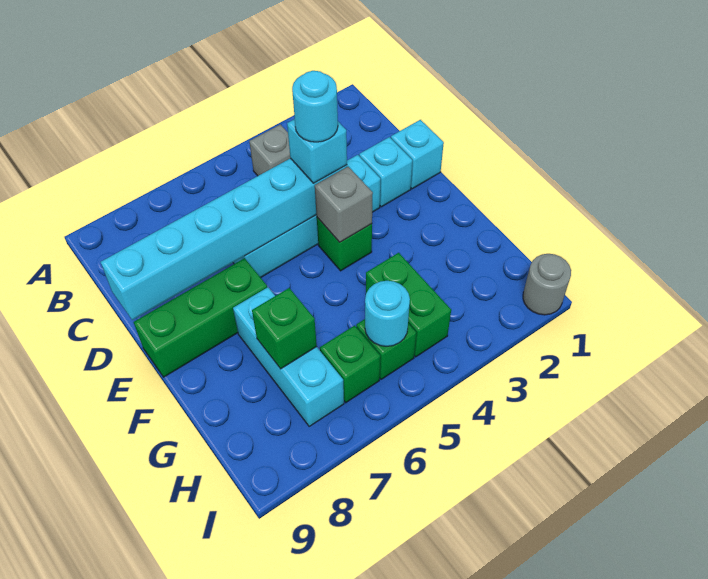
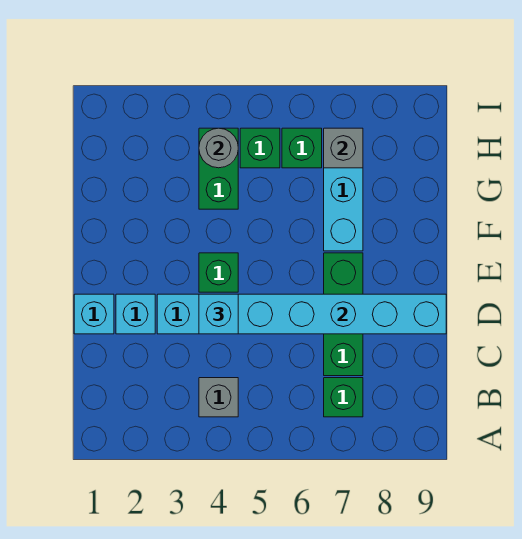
cyan 1x1 round brick [292,71,338,142] -> none
grey 1x1 brick [315,167,373,242] -> grey 1x1 brick moved to [324,128,363,168]
green 1x3 brick [134,258,267,377] -> green 1x3 brick turned to [324,253,363,376]
green 1x1 brick [252,288,317,369] -> green 1x1 brick moved to [324,378,363,417]
cyan 1x1 round brick [365,281,410,346] -> none
grey 1x1 round brick [523,254,571,315] -> grey 1x1 round brick moved to [199,128,238,168]

